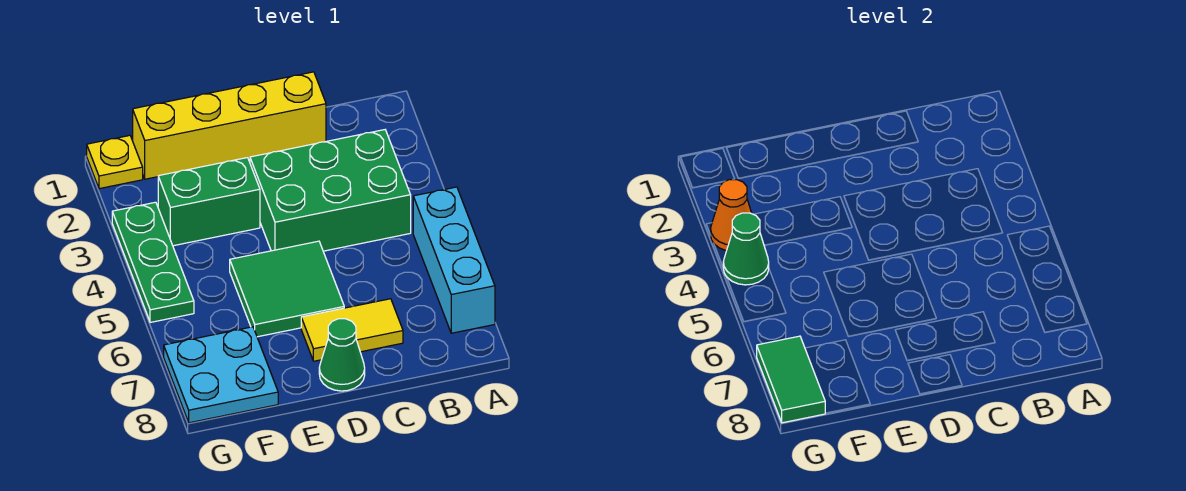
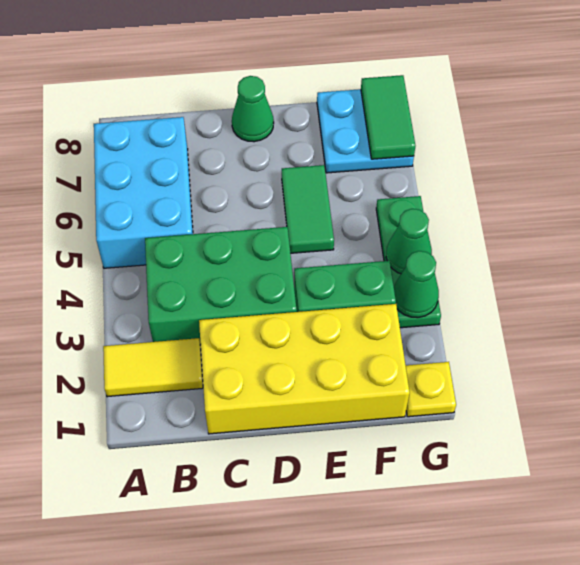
cyan 1x3 brick [413,187,495,333] -> cyan 2x3 brick [94,117,193,268]
yellow 1x4 brick [133,72,326,179] -> yellow 2x4 brick [199,304,410,434]
yellow 1x2 tile [301,299,403,361] -> yellow 1x2 tile moved to [103,338,203,397]
green 2x2 tile [230,241,344,337] -> green 1x2 tile [282,165,334,253]
orange 1x1 cone [711,180,752,251] -> green 1x1 cone [394,251,439,318]

